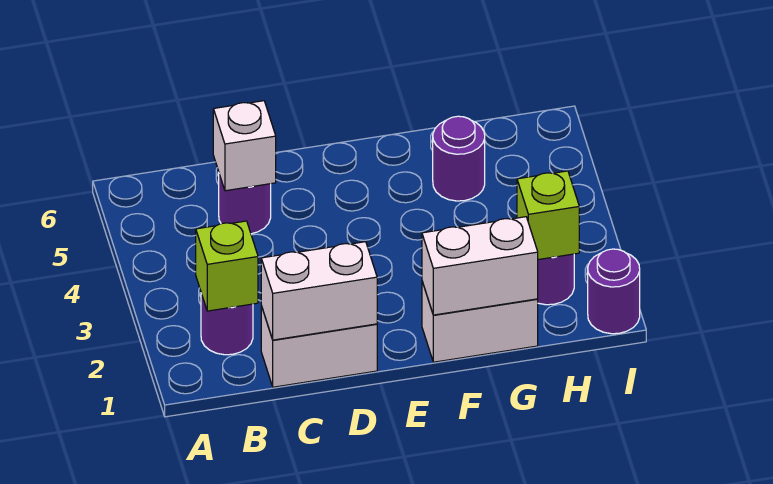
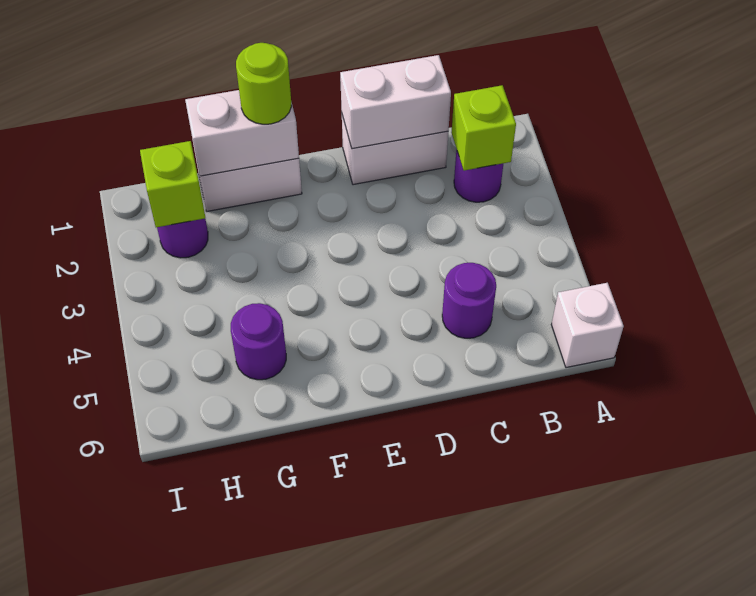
white 1x1 brick [213,101,276,191] -> white 1x1 brick moved to [551,283,624,368]
none -> lime 1x1 round brick [236,43,291,124]
purple 1x1 round brick [588,249,640,334] -> none

